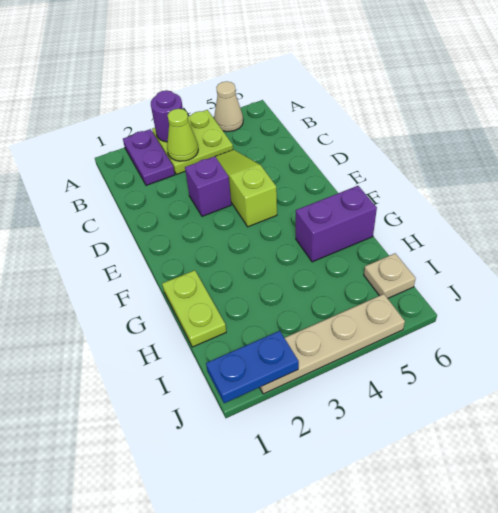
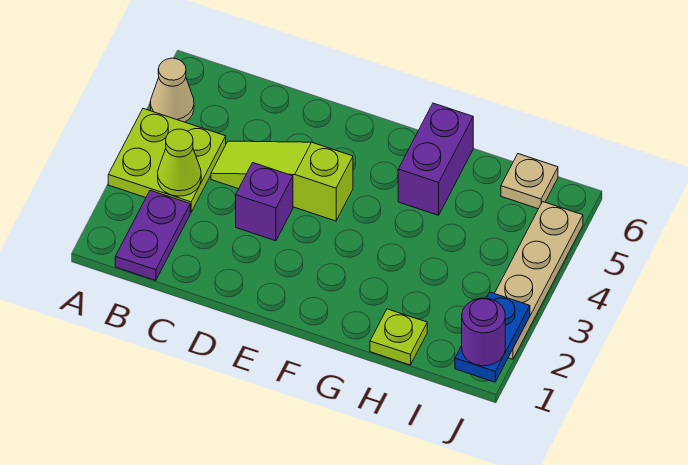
purple 1x2 plate [123,129,175,185] -> purple 1x2 plate turned to [115,190,190,280]
purple 1x1 round brick [151,90,183,142] -> purple 1x1 round brick moved to [462,298,505,366]
lime 1x2 plate [162,270,226,347] -> lime 1x1 plate [370,309,427,365]

